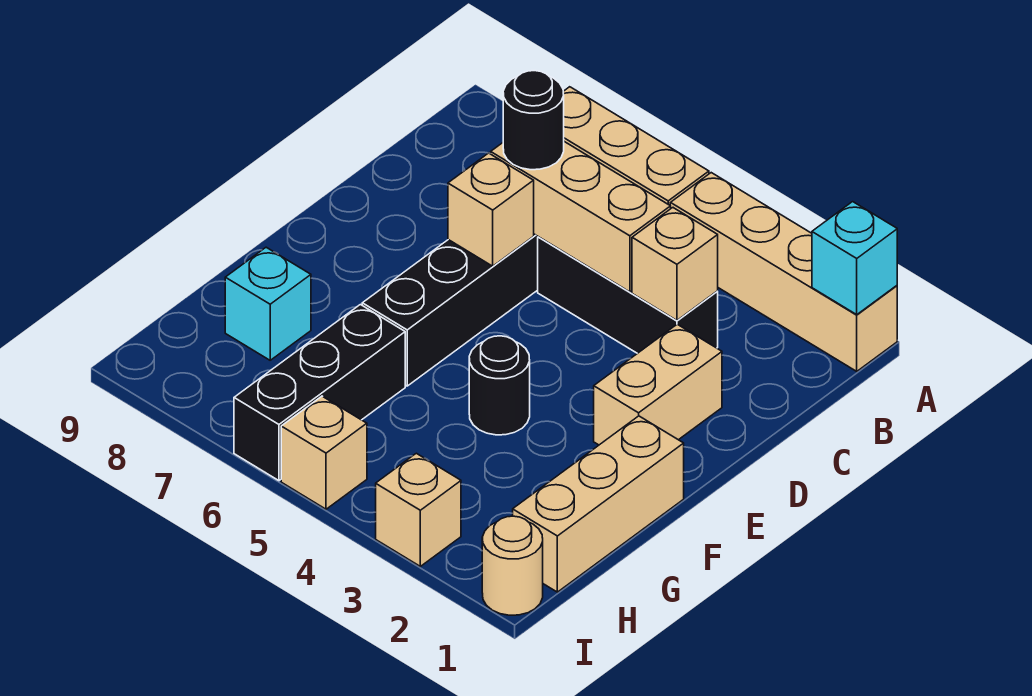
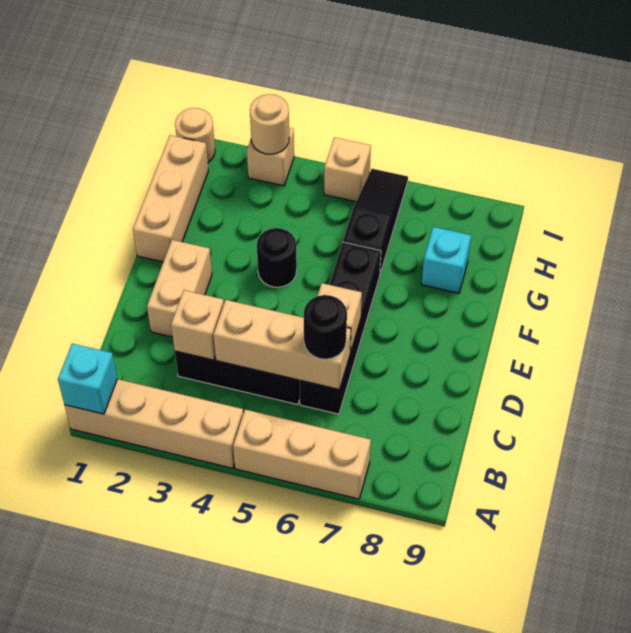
black 1x3 brick [234,305,405,481] -> black 1x3 slope [343,169,408,274]
none -> tan 1x1 round brick [250,94,289,154]

